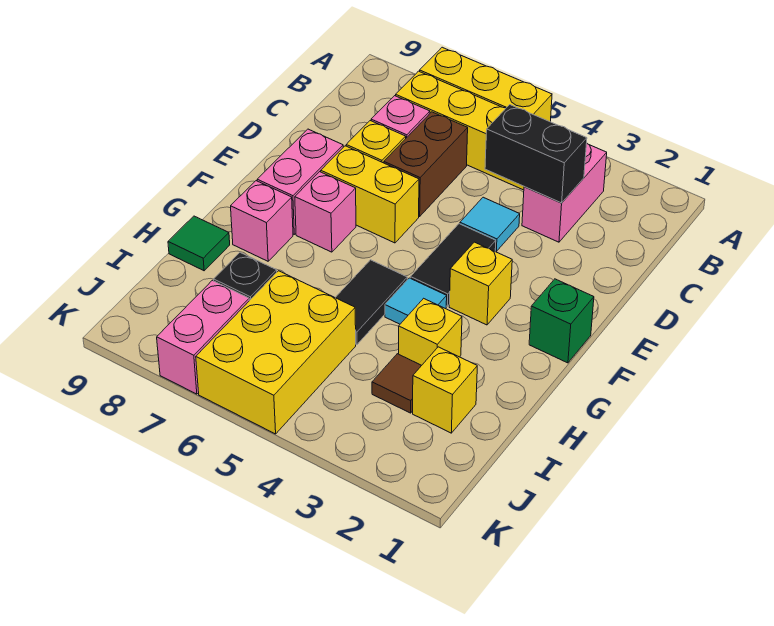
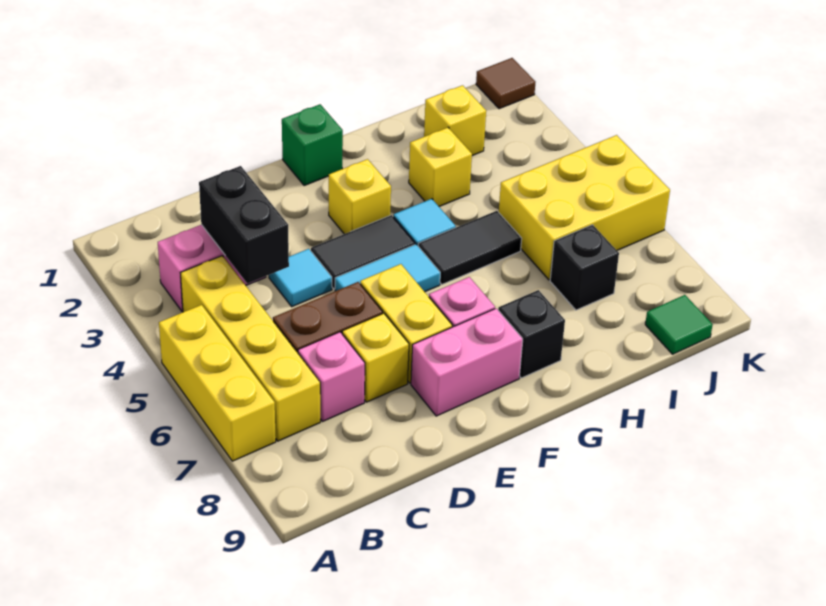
none -> cyan 1x2 tile [335,244,440,292]
pink 1x1 brick [231,181,293,261] -> black 1x1 brick [498,290,565,378]
green 1x1 tile [168,216,230,271] -> green 1x1 tile moved to [645,295,713,354]
brown 1x1 tile [372,354,422,413] -> brown 1x1 tile moved to [476,58,535,109]
pink 1x2 brick [157,280,249,394] -> none

